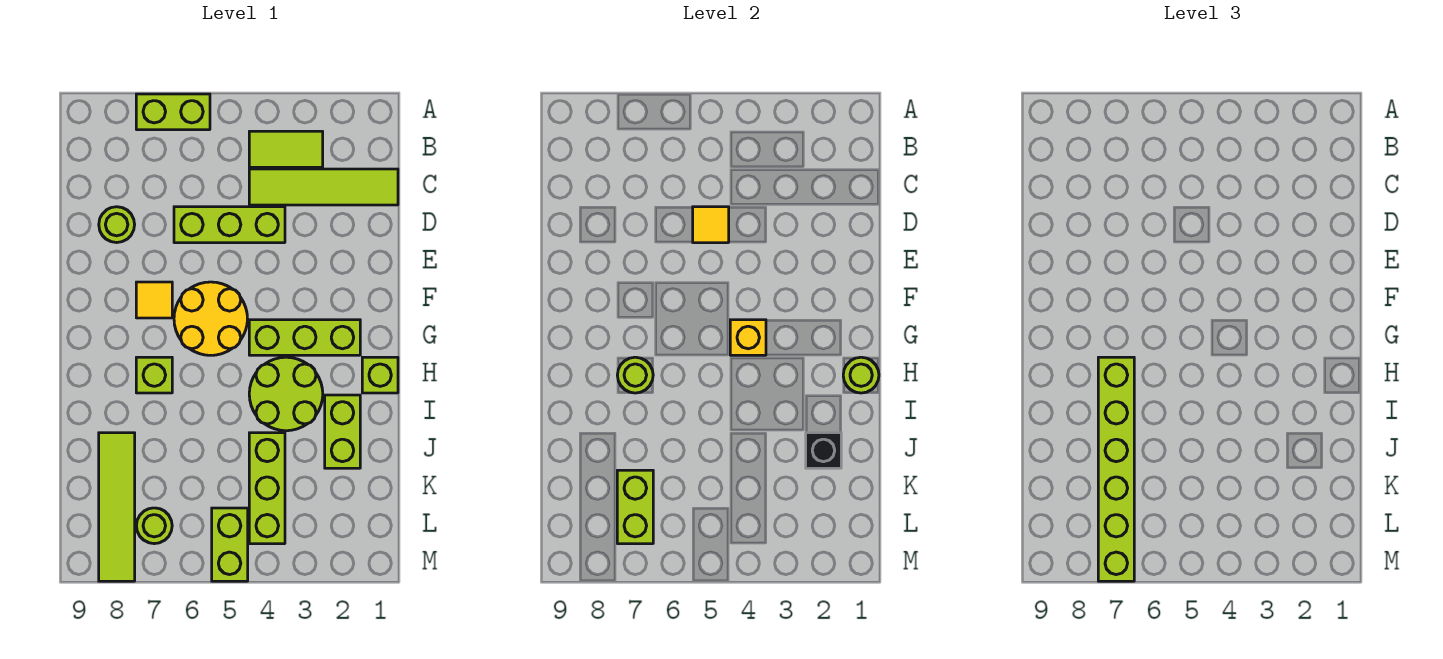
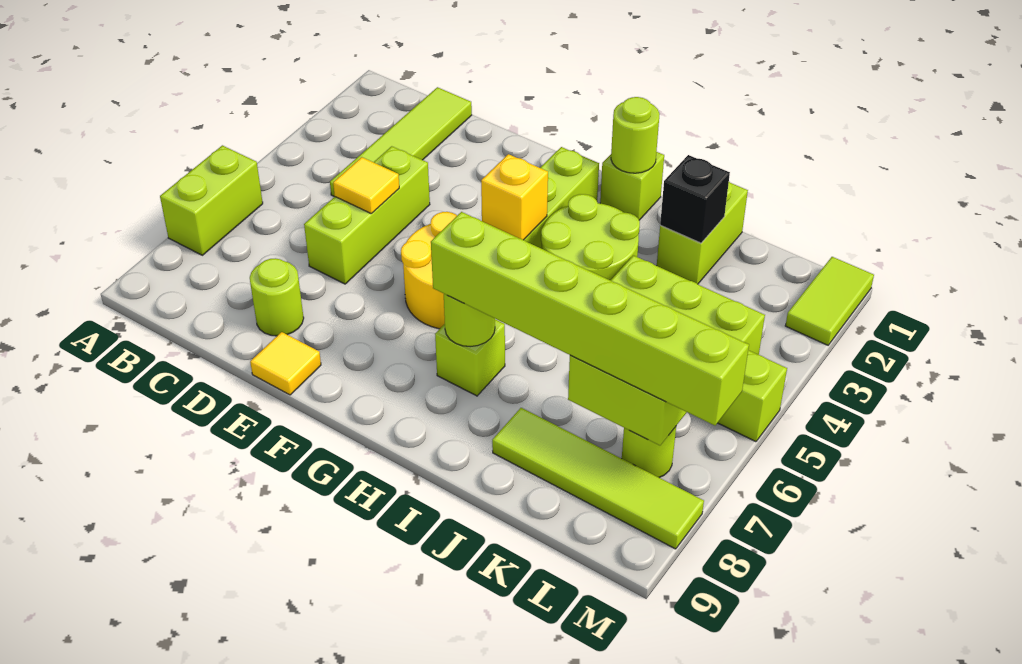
lime 1x2 tile [249,131,323,167] -> lime 1x2 tile moved to [785,257,874,345]
yellow 1x1 tile [136,282,172,318] -> yellow 1x1 tile moved to [250,332,321,395]
lime 1x2 brick [325,395,360,468] -> lime 1x2 brick turned to [657,182,748,284]

